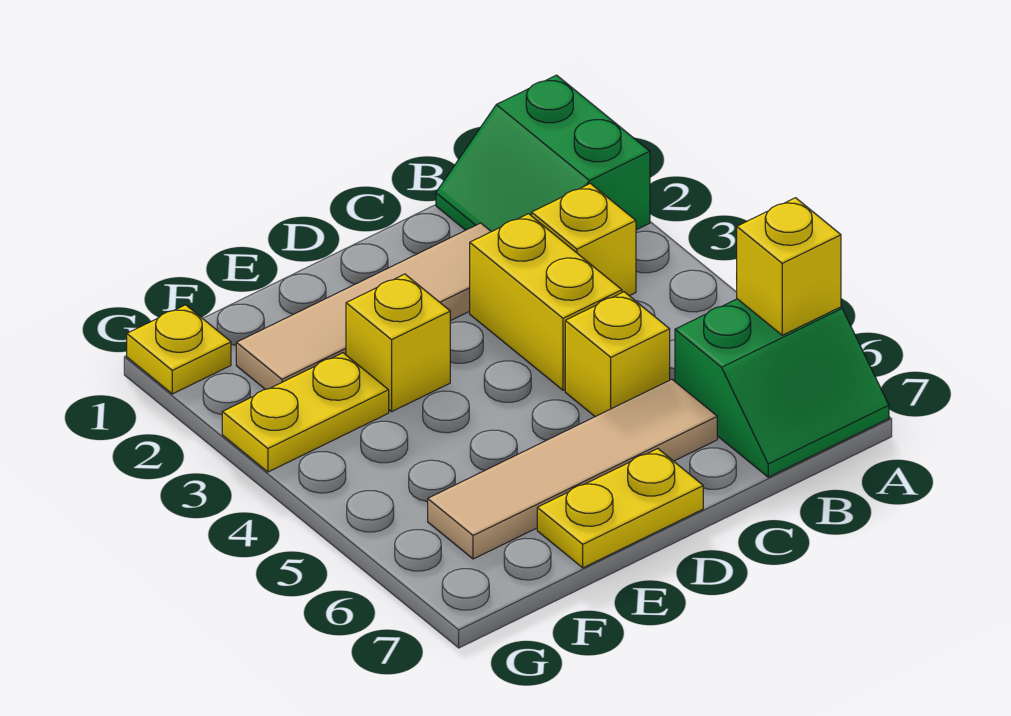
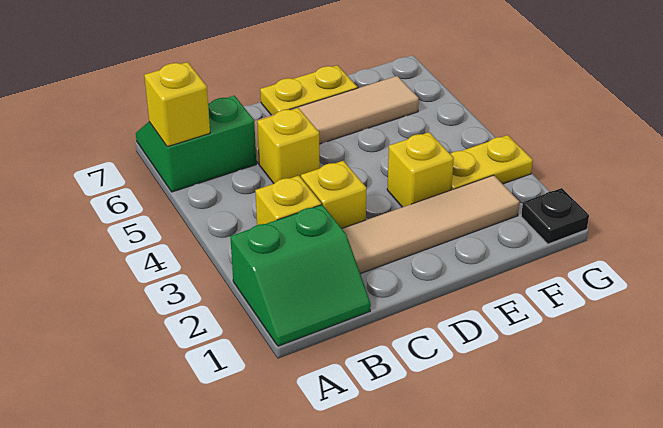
green 2x2 slope [436,75,650,232] -> green 2x2 slope turned to [230,205,371,346]
yellow 1x2 brick [470,214,622,390] -> yellow 1x1 brick [301,161,366,228]
yellow 1x1 plate [127,305,231,394] -> black 1x1 plate [521,188,589,244]

